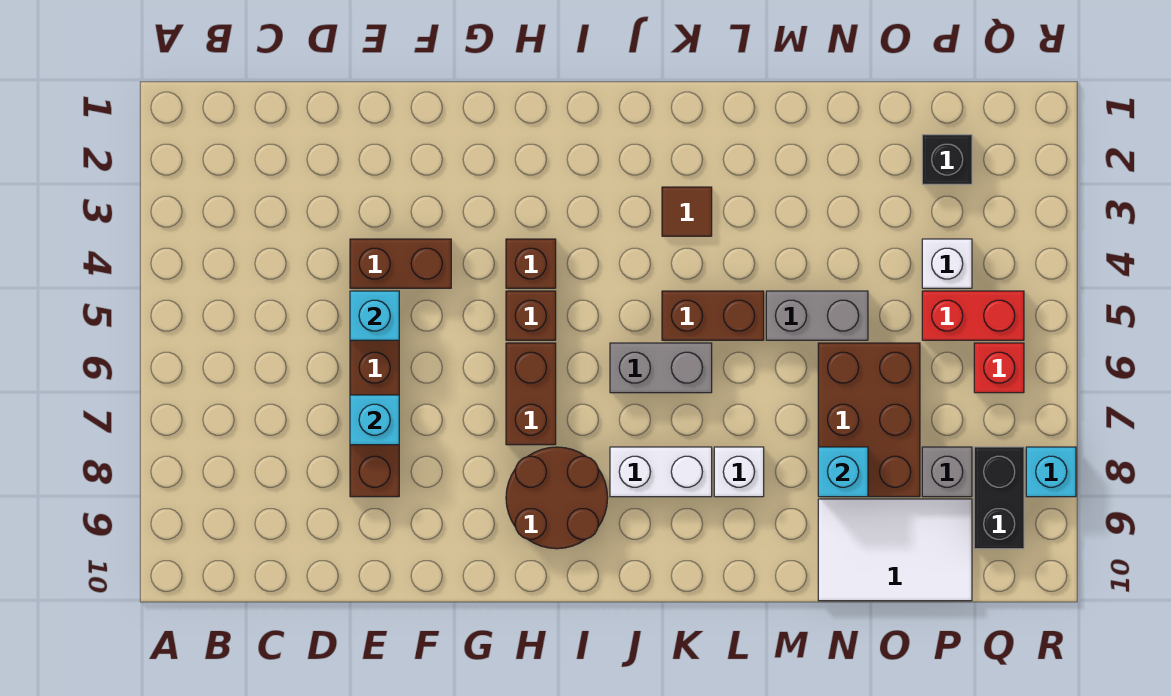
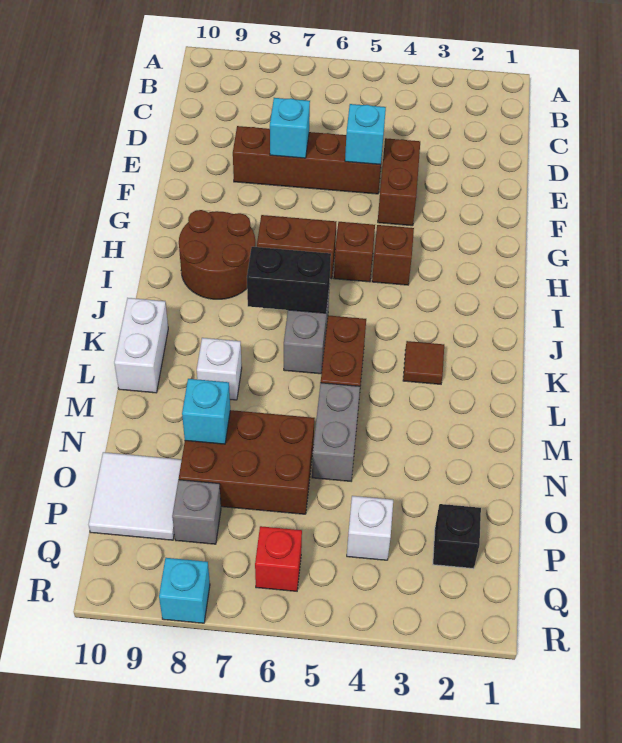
white 1x2 brick [610,447,712,497] -> white 1x2 brick moved to [114,298,168,393]
white 2x3 tile [818,499,972,601] -> white 2x2 tile [89,452,182,540]
red 1x2 brick [922,291,1024,340] -> none
black 1x2 brick [974,447,1024,549] -> black 1x2 brick moved to [247,247,331,313]

